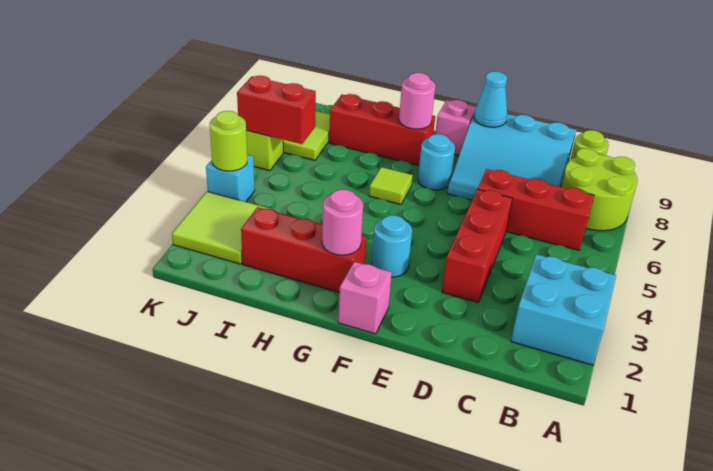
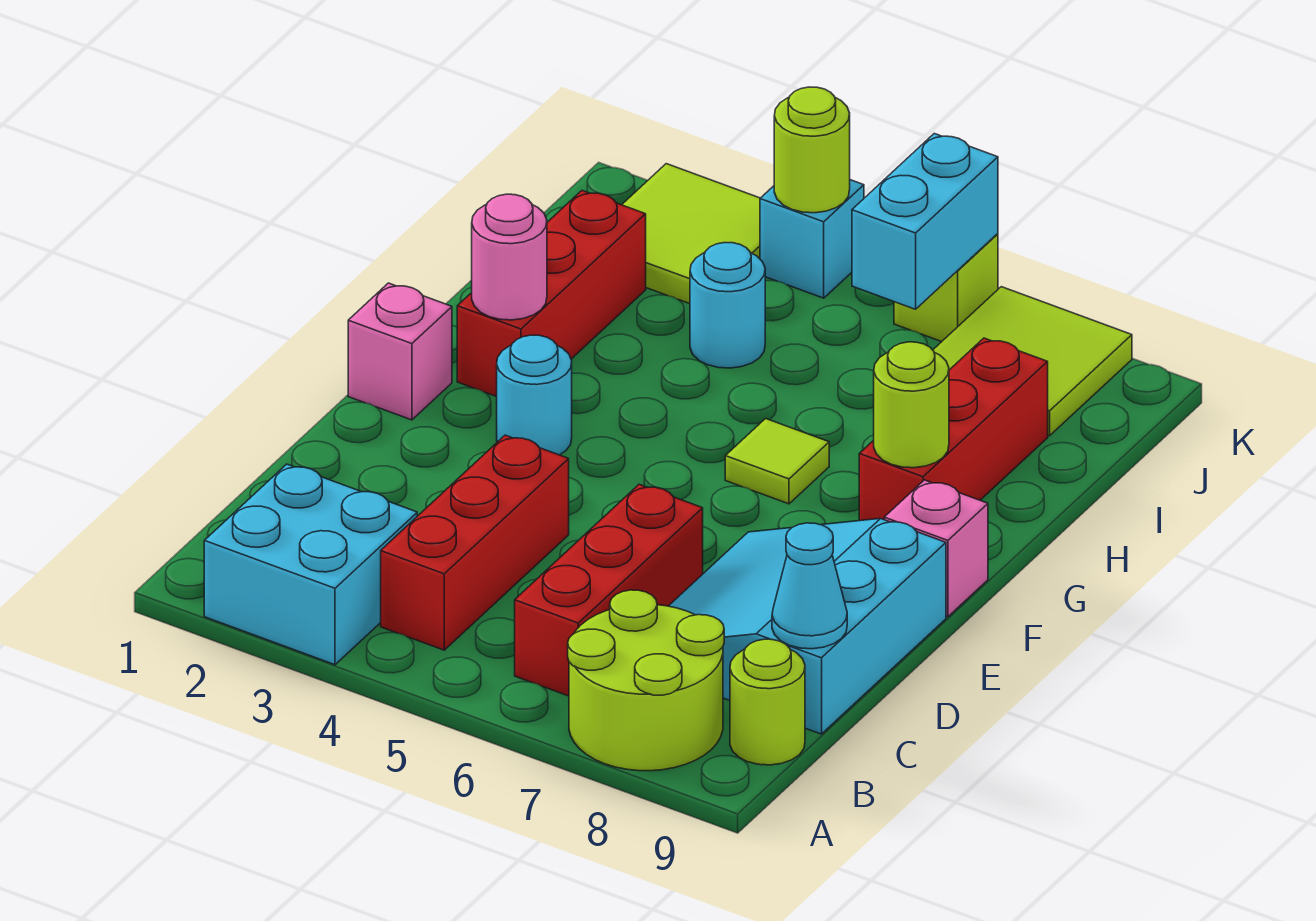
red 1x3 brick [442,189,512,302] -> red 1x3 brick turned to [381,435,569,650]
cyan 1x1 cone [474,71,507,127] -> cyan 1x1 cone moved to [772,523,847,649]
cyan 1x1 round brick [418,134,455,190] -> cyan 1x1 round brick moved to [690,243,765,368]
pink 1x1 round brick [399,73,435,129] -> lime 1x1 round brick [874,342,949,468]
red 1x2 brick [237,76,316,144] -> cyan 1x2 brick [852,134,998,309]

